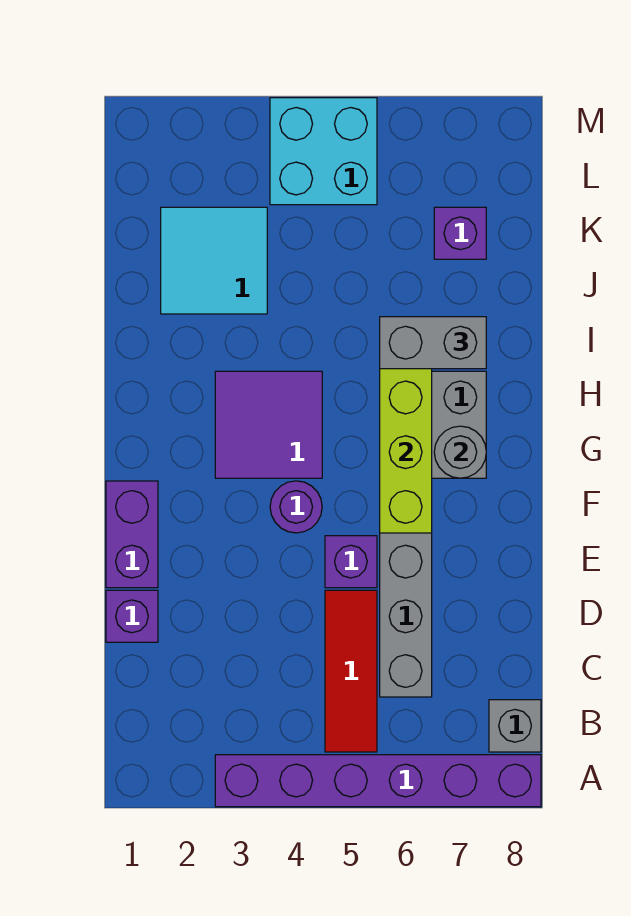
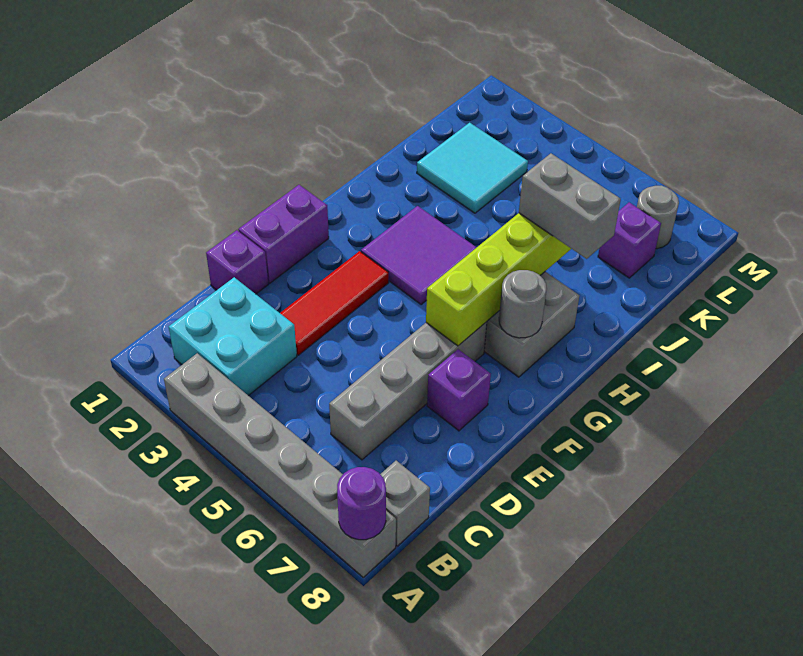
purple 1x6 brick [215,755,541,807] -> grey 1x6 brick [164,353,396,577]
red 1x3 tile [325,590,377,752] -> red 1x3 tile moved to [280,251,389,355]
purple 1x1 brick [325,536,377,588] -> purple 1x1 brick moved to [427,349,491,431]
purple 1x1 round brick [270,481,322,533] -> purple 1x1 round brick moved to [337,467,386,540]
cyan 2x2 brick [270,98,377,205] -> cyan 2x2 brick moved to [169,277,297,396]
none -> grey 1x1 round brick [637,185,679,249]

